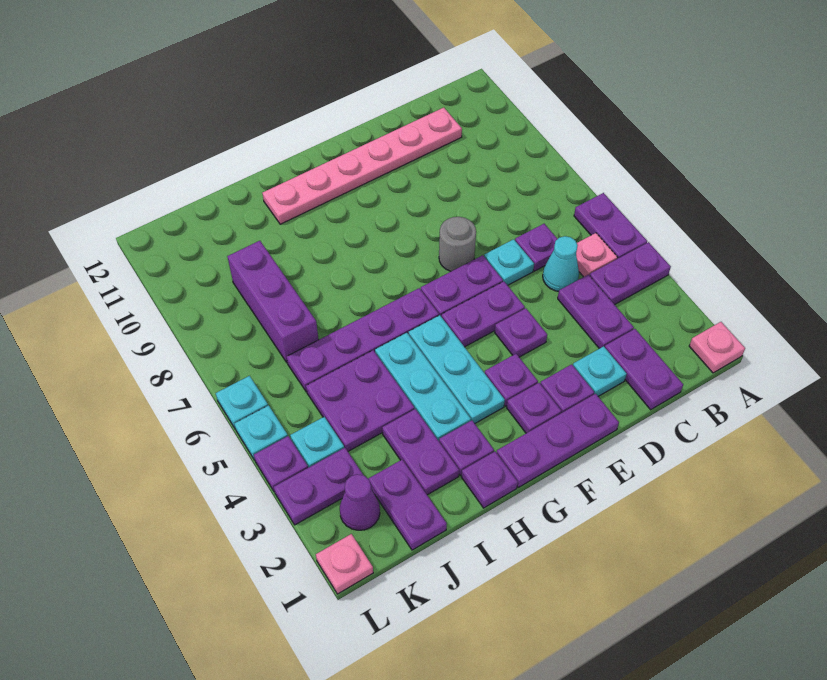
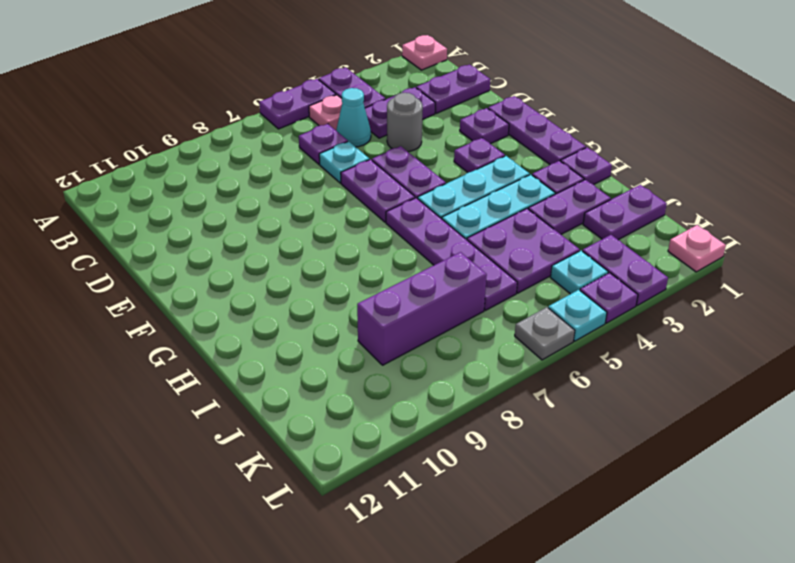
pink 1x6 plate [262,108,462,224] -> none
cyan 1x1 plate [573,346,627,396] -> none
purple 1x1 plate [495,308,547,357] -> none
grey 1x1 round brick [439,217,476,271] -> grey 1x1 round brick moved to [387,93,423,152]
purple 1x1 plate [507,383,562,433] -> none
purple 1x1 cone [340,474,380,530] -> none
cyan 1x1 plate [216,376,268,429] -> grey 1x1 plate [515,307,575,360]

